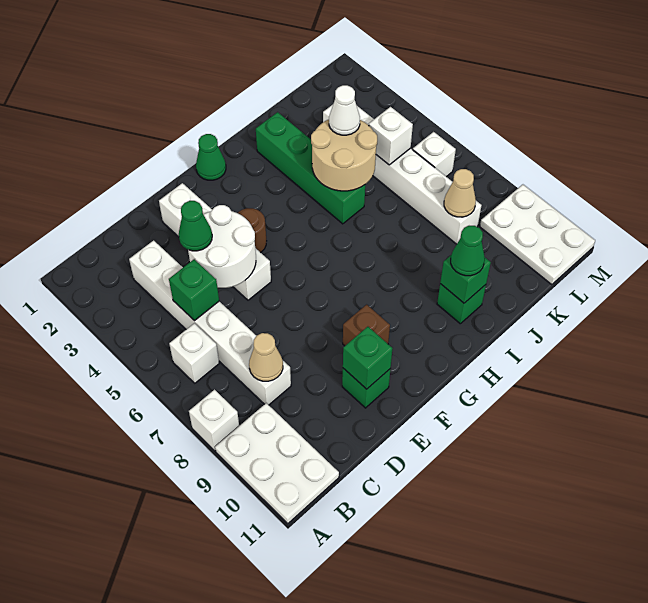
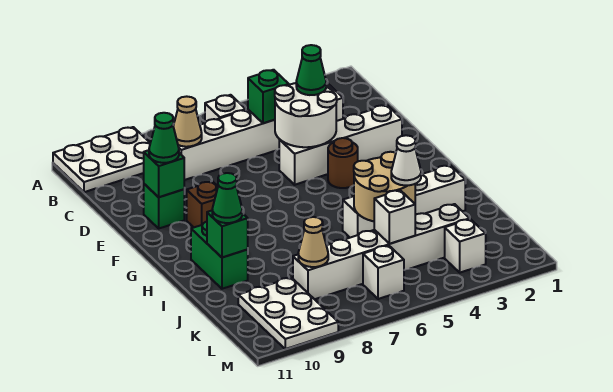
white 1x1 brick [189,390,239,451] -> white 1x1 brick moved to [445,219,486,273]
green 1x1 cone [196,134,226,180] -> green 1x1 cone moved to [149,113,179,163]
green 1x4 brick [256,112,365,224] -> white 1x4 brick [343,165,465,238]
green 1x1 brick [437,284,486,324] -> green 1x2 brick [191,222,248,289]
white 2x3 plate [480,185,595,285] -> white 2x3 plate turned to [238,278,338,349]

